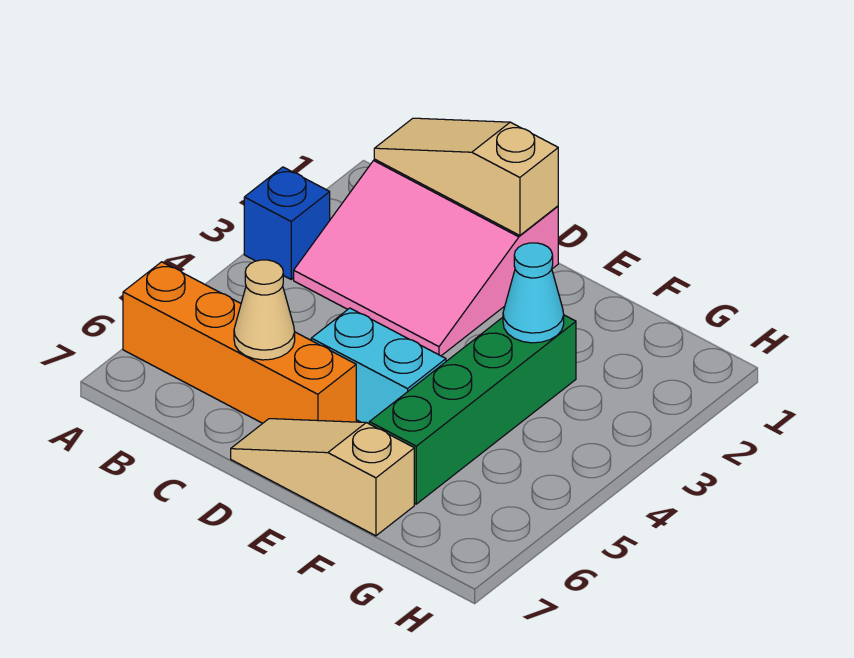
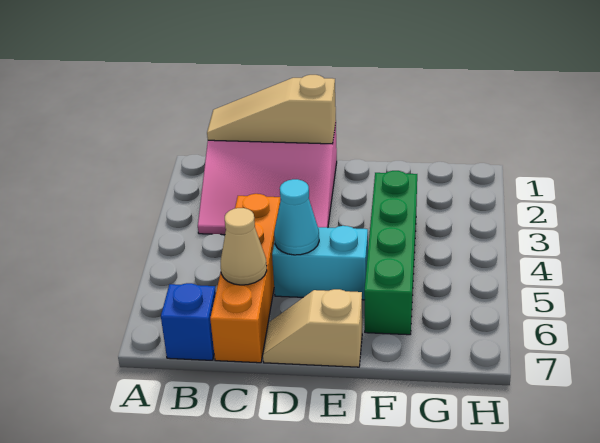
blue 1x1 brick [244,167,330,279] -> blue 1x1 brick moved to [161,283,216,360]
orange 1x4 brick [123,262,356,423] -> orange 1x4 brick turned to [210,194,281,363]
tan 1x3 slope [231,419,414,536] -> tan 1x2 slope [263,289,362,367]
cyan 1x1 cone [503,243,564,343] -> cyan 1x1 cone moved to [274,179,319,255]

